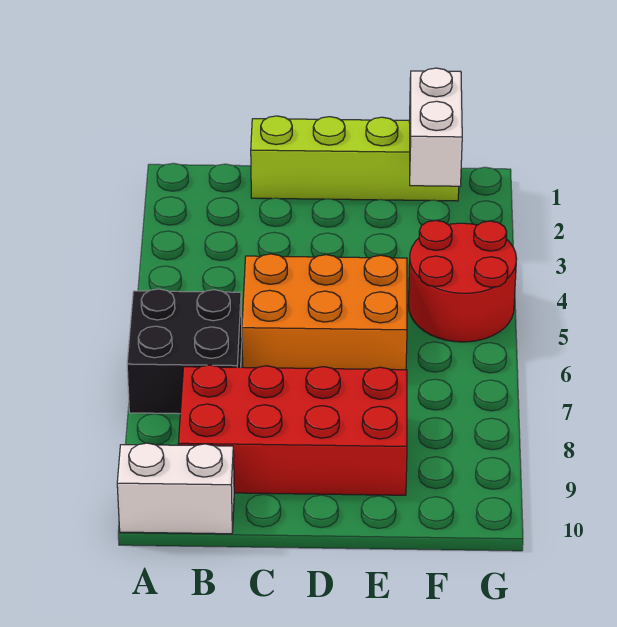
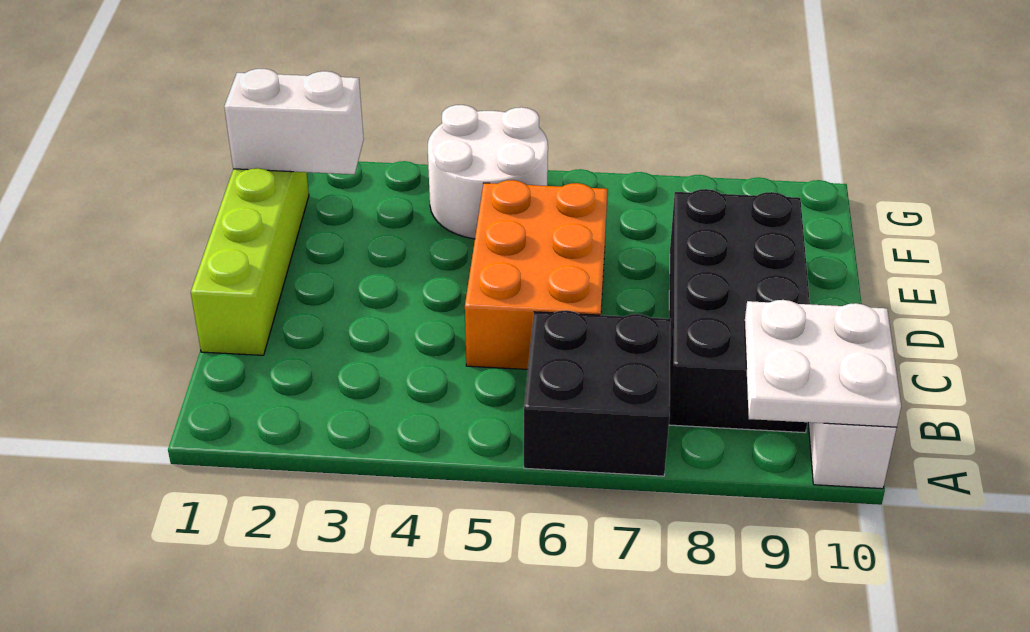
none -> white 2x2 plate [745,300,901,427]
red 2x4 brick [178,365,407,495] -> black 2x4 brick [669,189,810,433]
red 2x2 round brick [408,220,517,342] -> white 2x2 round brick [428,105,548,239]

